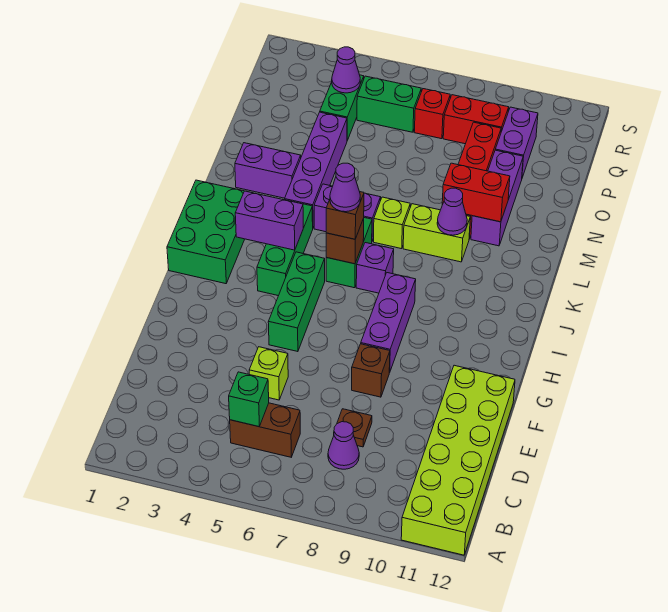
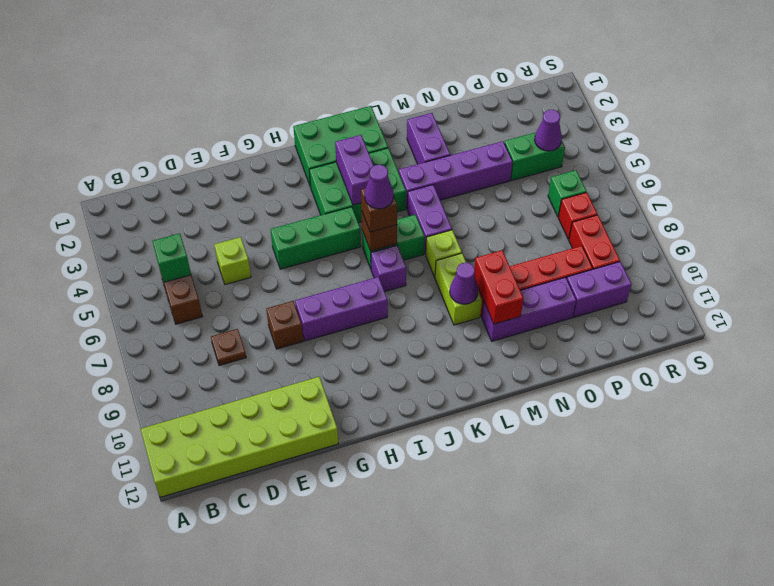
purple 1x1 cone [328,422,359,469] -> none
green 1x3 brick [257,204,313,296] -> green 2x3 brick [309,148,406,223]
green 1x2 brick [357,76,421,132] -> green 1x1 brick [548,170,586,217]

